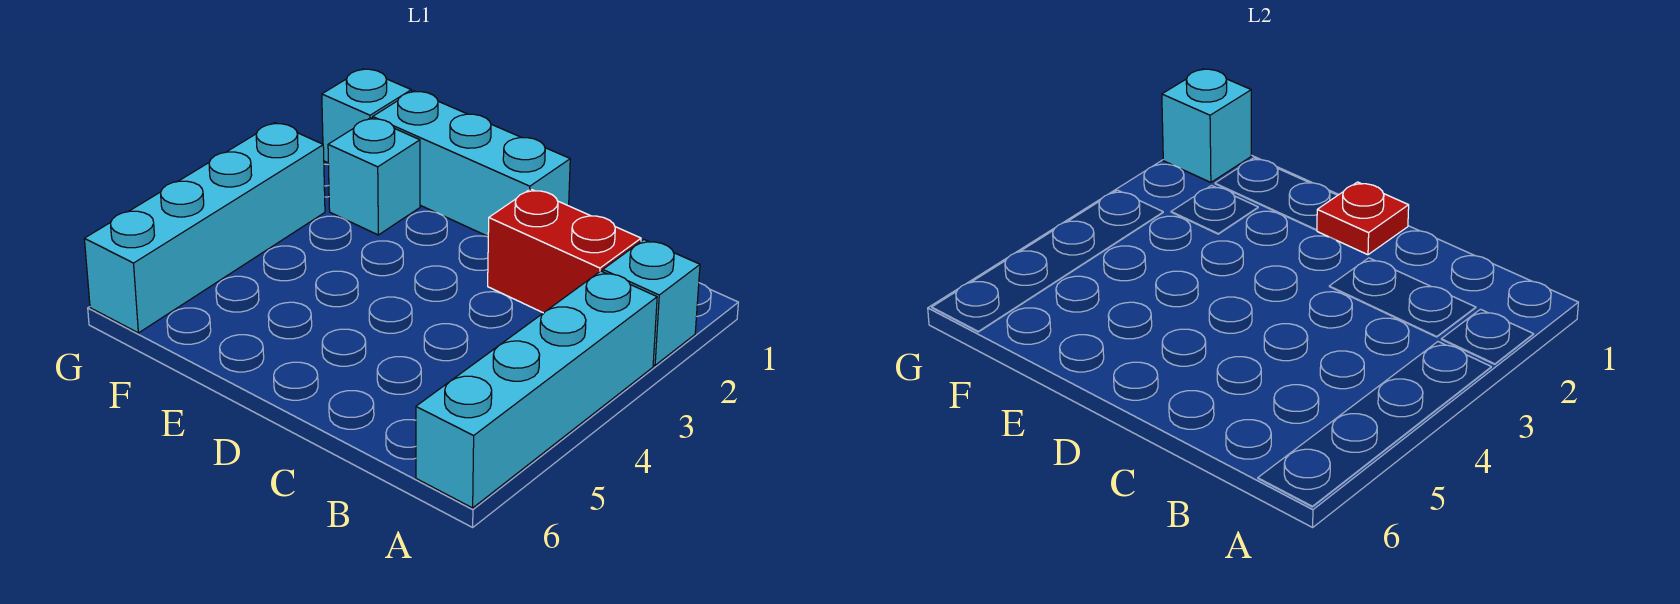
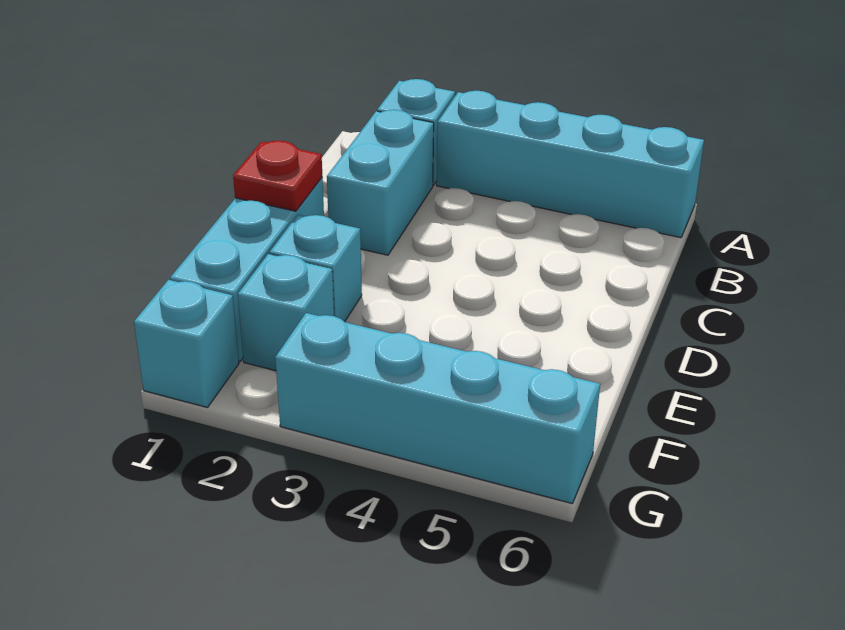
red 1x2 brick [488,189,641,313] -> cyan 1x2 brick [327,110,434,255]
cyan 1x1 brick [1162,69,1251,182] -> cyan 1x1 brick moved to [270,215,362,322]

